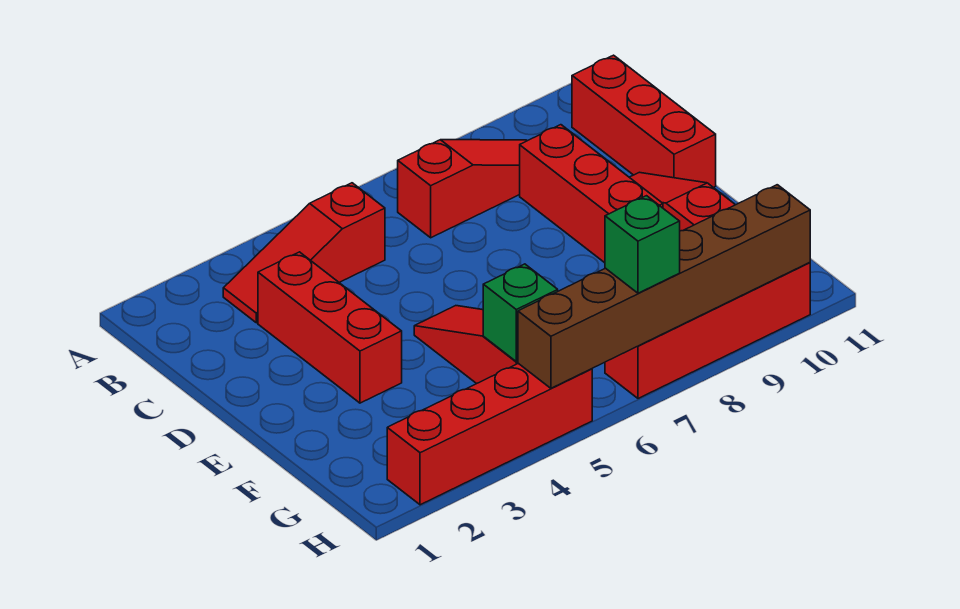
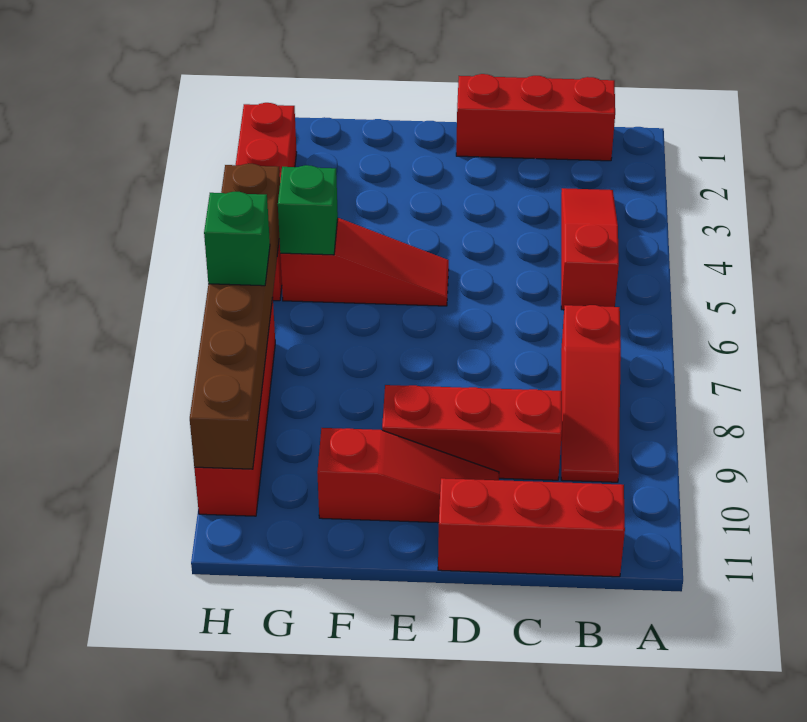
red 1x3 brick [258,252,402,403] -> red 1x3 brick moved to [456,74,615,161]

